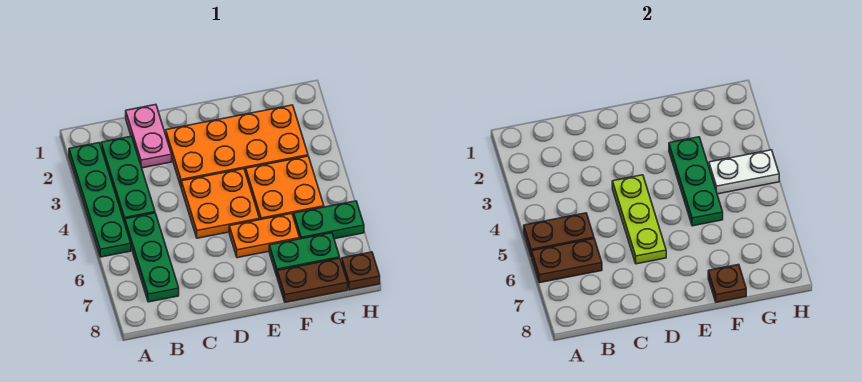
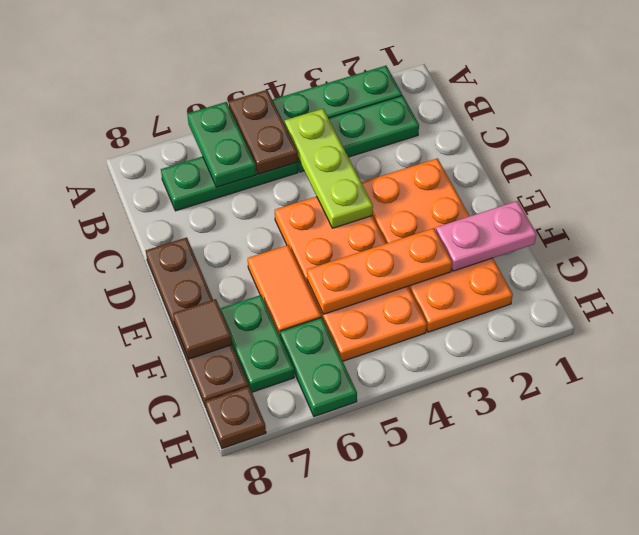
brown 1x2 plate [532,239,602,283] -> green 1x2 plate [187,102,256,187]
pink 1x2 plate [126,105,172,168] -> pink 1x2 plate moved to [436,201,537,271]
lime 1x3 plate [612,175,666,264] -> lime 1x3 plate turned to [285,109,373,228]
orange 1x2 plate [229,213,300,258] -> orange 1x2 tile [248,245,321,336]
green 1x3 plate [669,137,723,226] -> orange 1x3 plate [307,228,452,314]
brown 1x2 plate [277,258,348,302] -> brown 1x4 plate [146,237,249,407]
brown 1x1 plate [708,265,746,302] -> brown 1x1 tile [173,299,232,359]
white 1x2 plate [709,150,779,194] -> none

